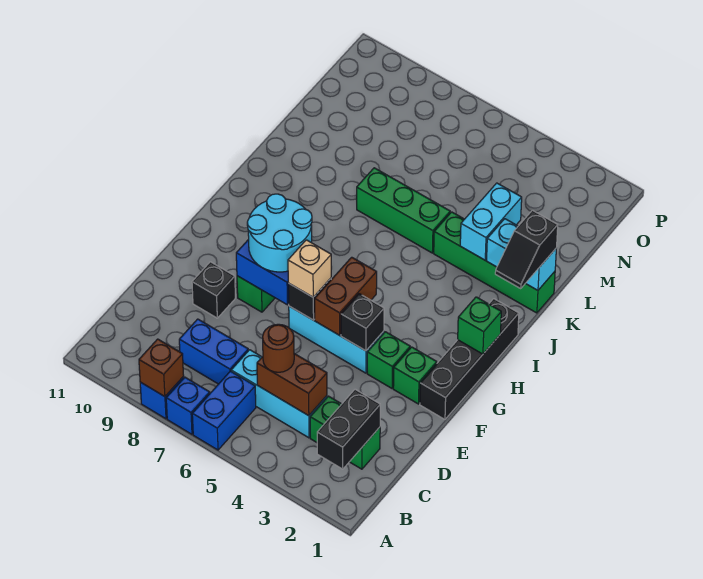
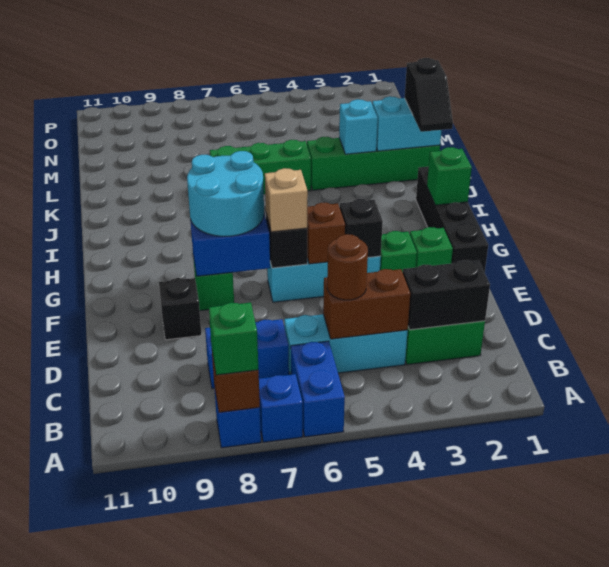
none -> green 1x1 brick [209,302,258,375]
black 1x2 brick [317,389,380,469] -> black 1x2 brick turned to [403,260,490,330]
brown 1x2 brick [315,257,377,335] -> brown 1x1 brick [307,203,345,264]
cyan 1x2 brick [460,183,522,260] -> cyan 1x1 brick [339,99,378,154]

